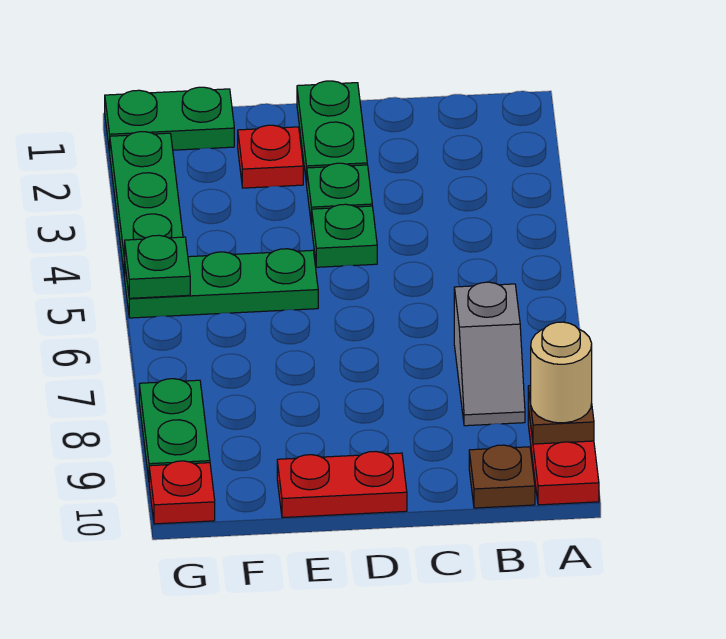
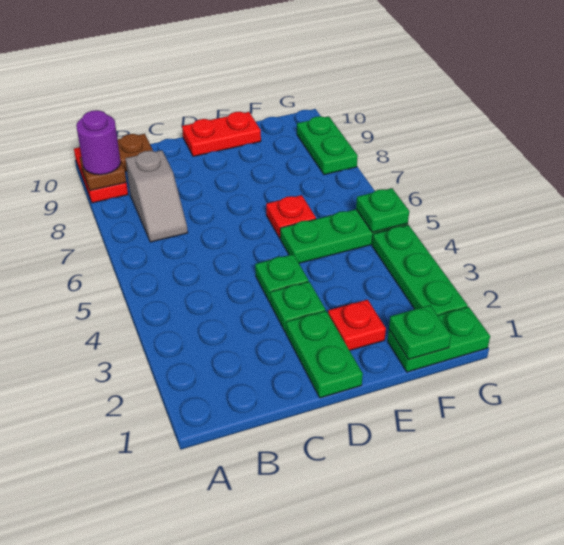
tan 1x1 round brick [531,322,592,423] -> purple 1x1 round brick [76,110,121,175]
grey 1x2 slope [454,282,525,426] -> grey 1x2 slope turned to [125,150,188,242]
none -> green 1x1 plate [389,305,451,359]
red 1x1 plate [149,461,215,524] -> red 1x1 plate moved to [266,195,316,238]

